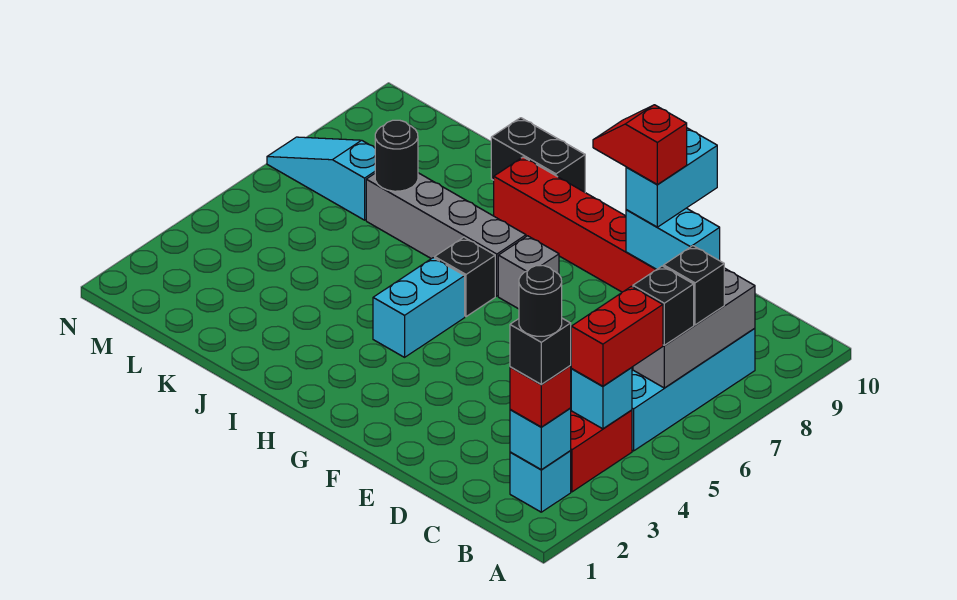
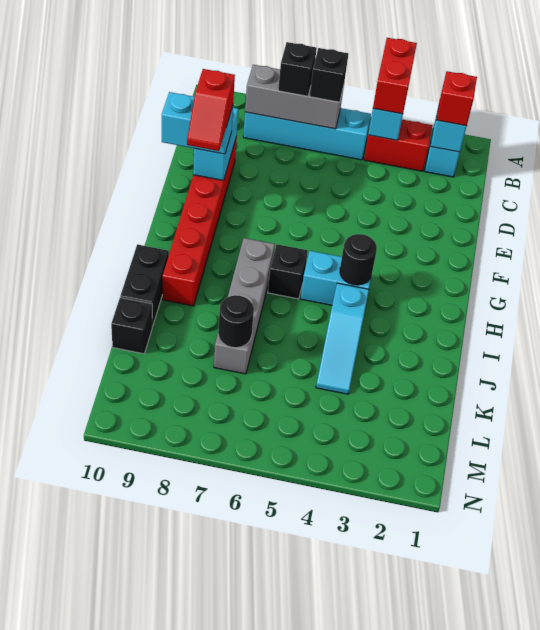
black 1x1 brick [510,318,571,385] -> black 1x1 brick moved to [111,298,152,354]
black 1x1 round brick [519,266,562,336] -> black 1x1 round brick moved to [340,234,377,285]
red 1x2 brick [571,286,663,386] -> red 1x2 brick turned to [373,38,417,114]
grey 1x1 brick [498,236,559,309] -> none
cyan 1x3 slope [267,137,375,220] -> cyan 1x3 slope moved to [316,283,369,394]

